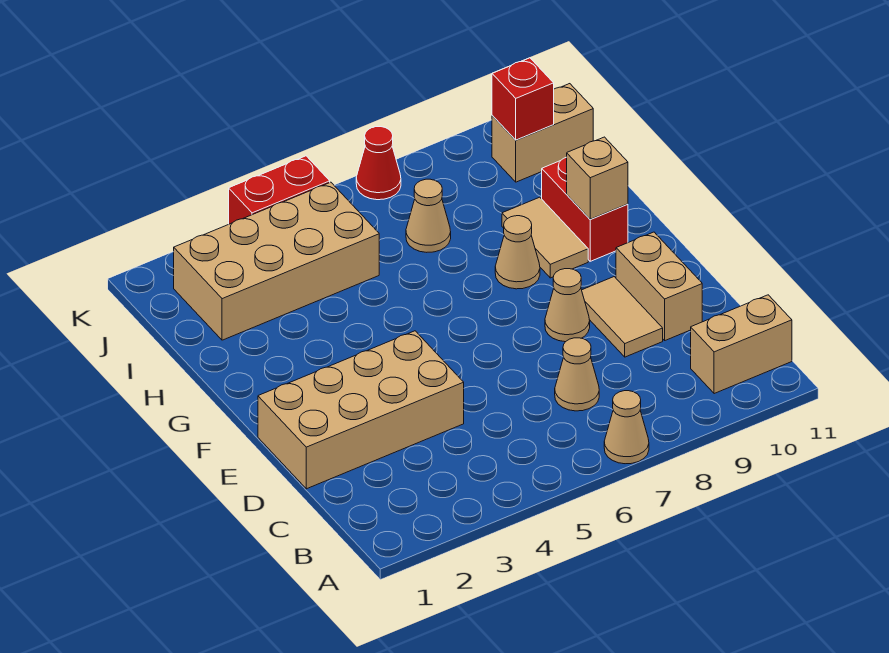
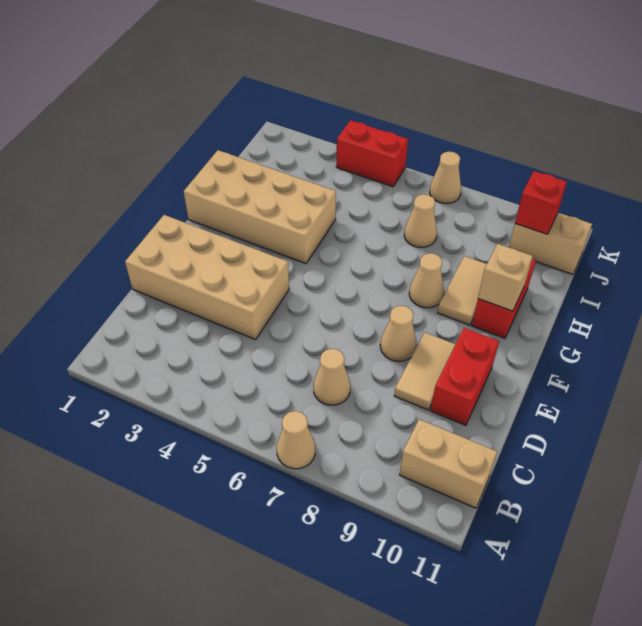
tan 1x2 brick [616,232,702,340] -> red 1x2 brick [431,328,499,425]
tan 2x4 brick [174,182,379,340] -> tan 2x4 brick moved to [184,150,336,264]
red 1x1 cone [356,127,401,200] -> tan 1x1 cone [430,152,461,203]

